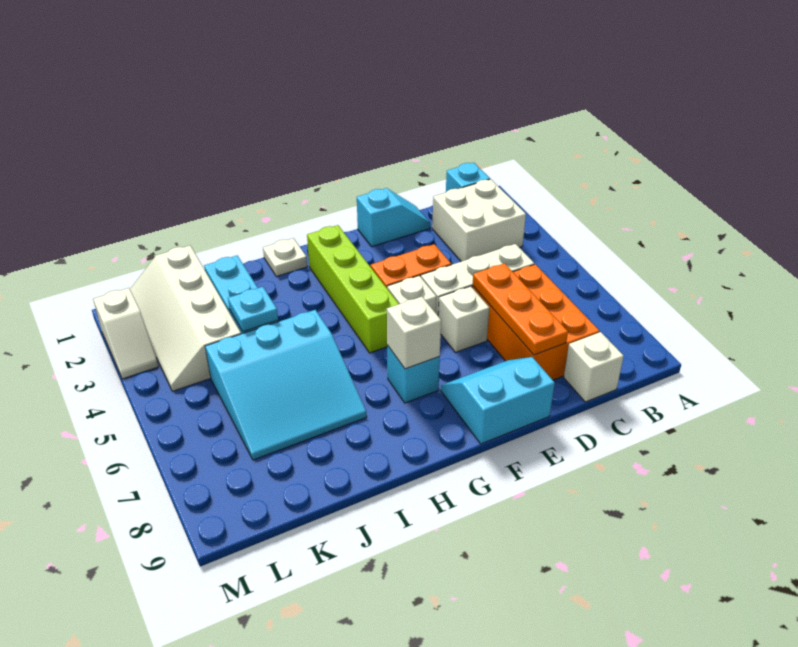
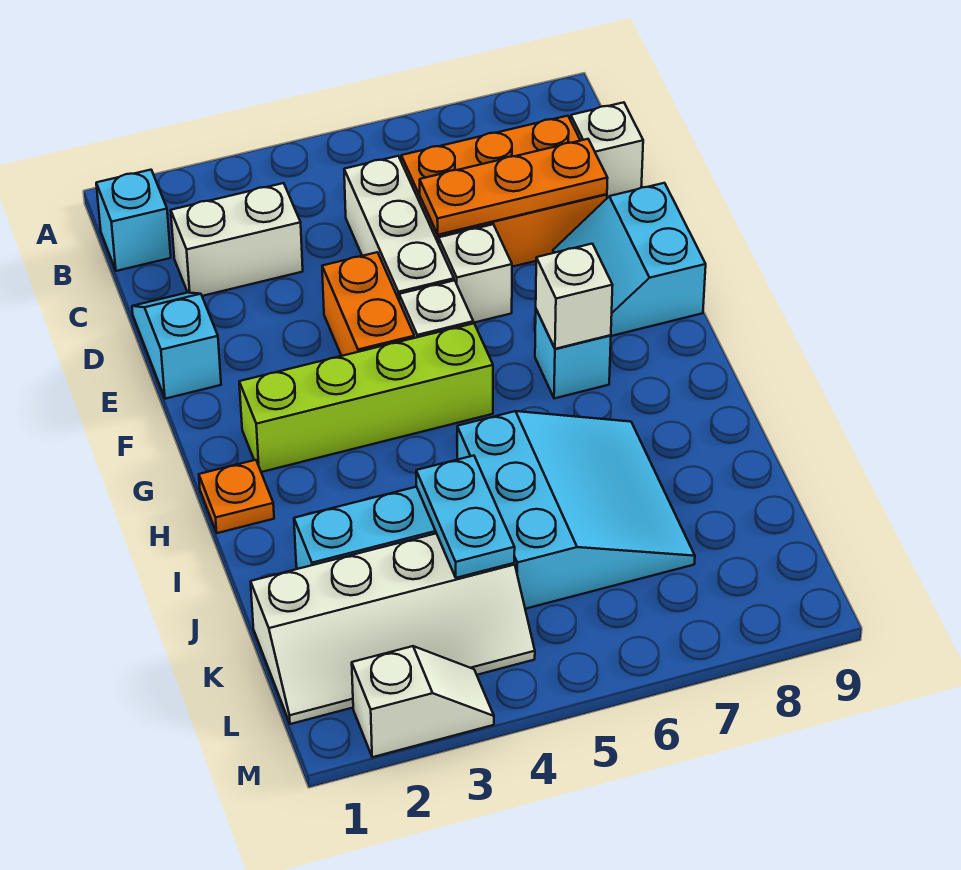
white 2x2 brick [432,179,526,262] -> white 1x2 brick [171,183,303,296]
white 1x1 plate [263,238,307,277] -> orange 1x1 plate [199,460,274,533]
cyan 1x1 plate [228,287,278,331] -> cyan 1x2 plate [416,456,515,578]

